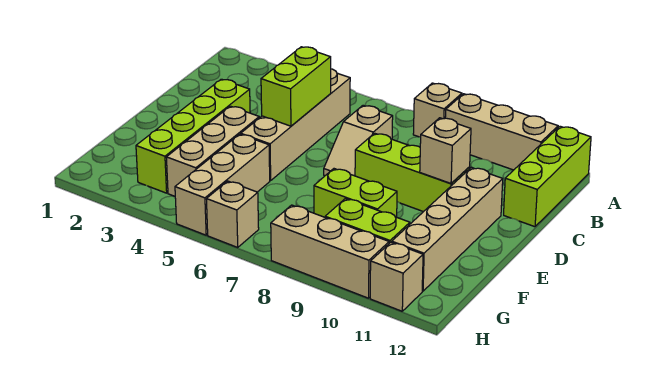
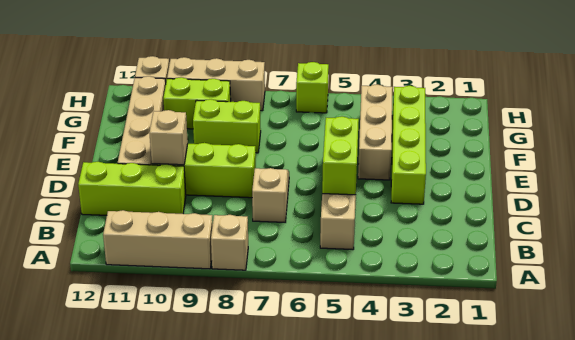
lime 1x3 brick [504,126,591,227] -> lime 1x3 brick turned to [78,162,186,215]
tan 1x3 brick [175,134,270,235] -> none
tan 1x1 brick [207,181,259,247] -> lime 1x1 brick [296,62,329,113]

